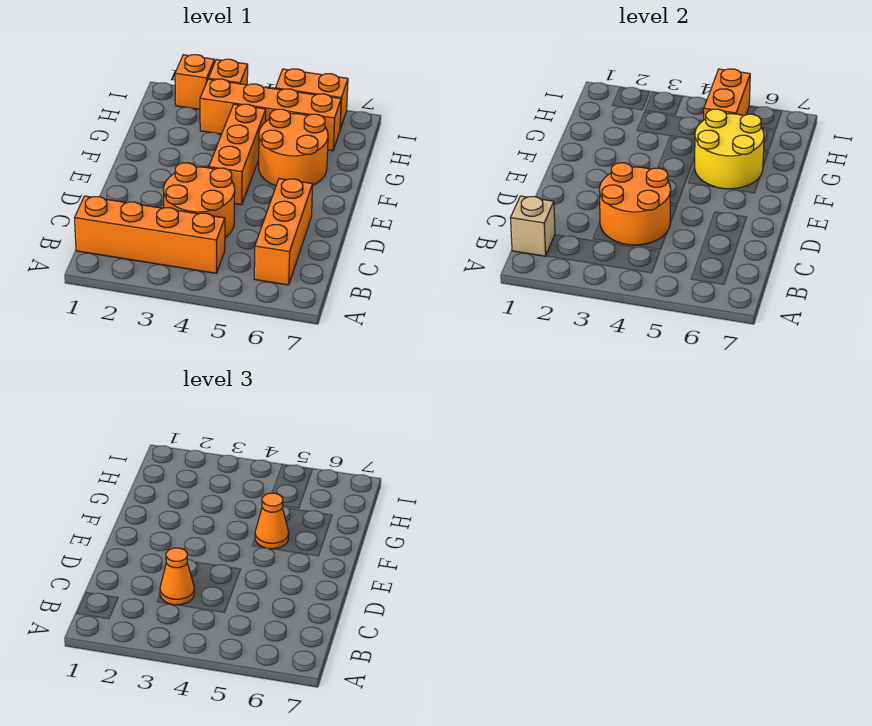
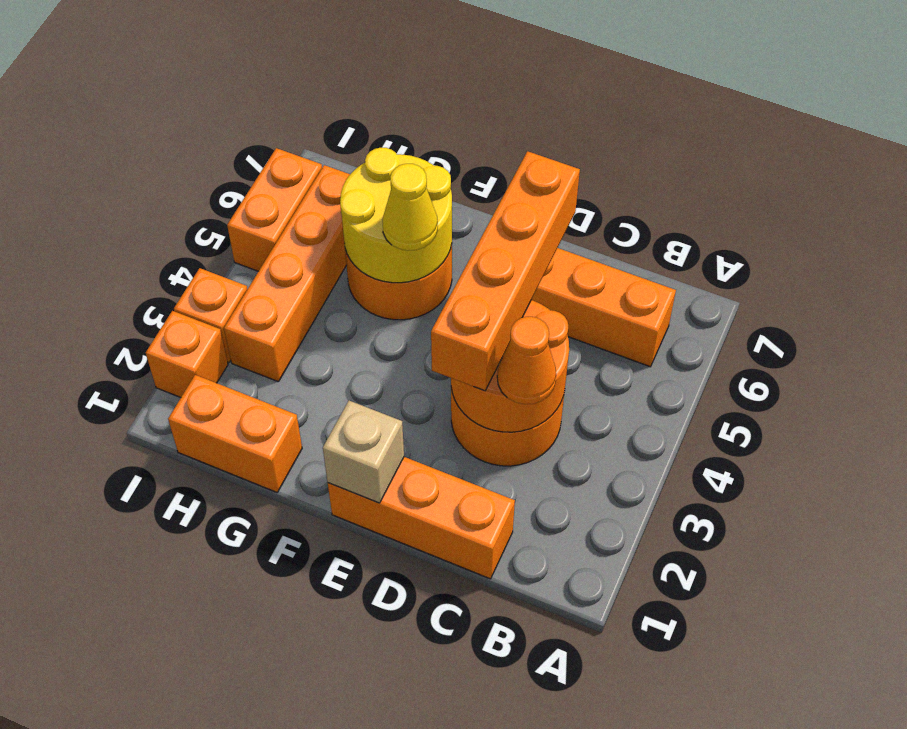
orange 1x4 brick [75,196,225,273] -> orange 1x4 brick moved to [431,151,580,391]
tan 1x1 brick [511,196,555,256] -> tan 1x1 brick moved to [323,401,404,503]
orange 1x3 brick [209,104,266,205] -> orange 1x3 brick moved to [328,457,515,579]
orange 1x1 cone [255,493,289,549] -> yellow 1x1 cone [382,164,438,251]
orange 1x2 brick [704,69,750,120] -> orange 1x2 brick moved to [168,375,302,492]

